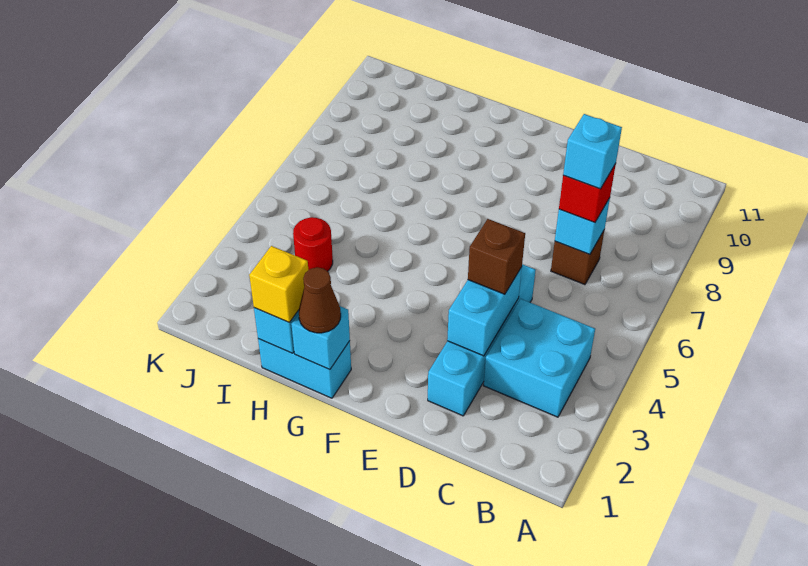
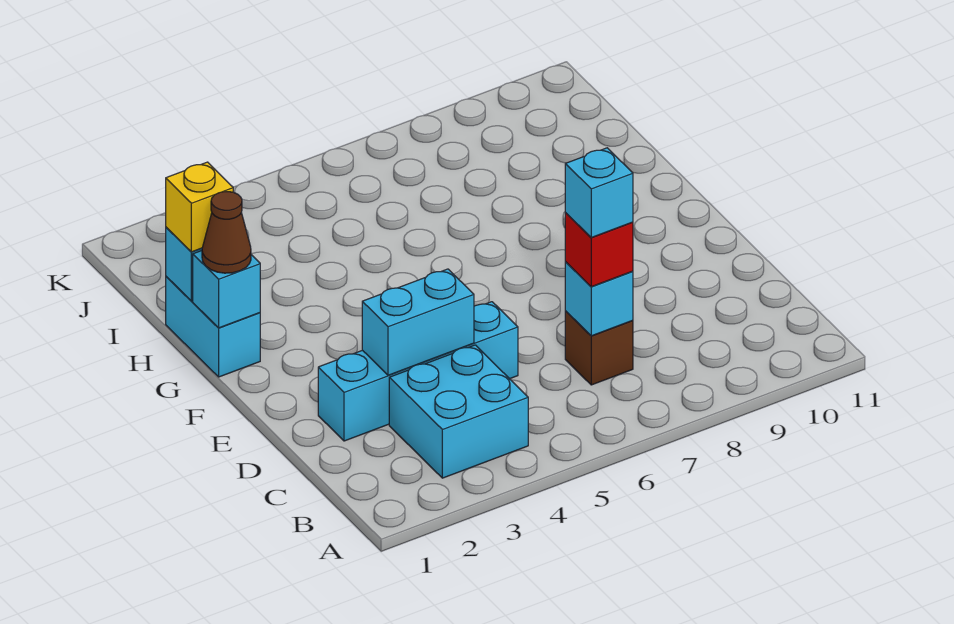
brown 1x1 brick [468,219,525,294] -> none
red 1x1 round brick [293,217,333,271] -> none

